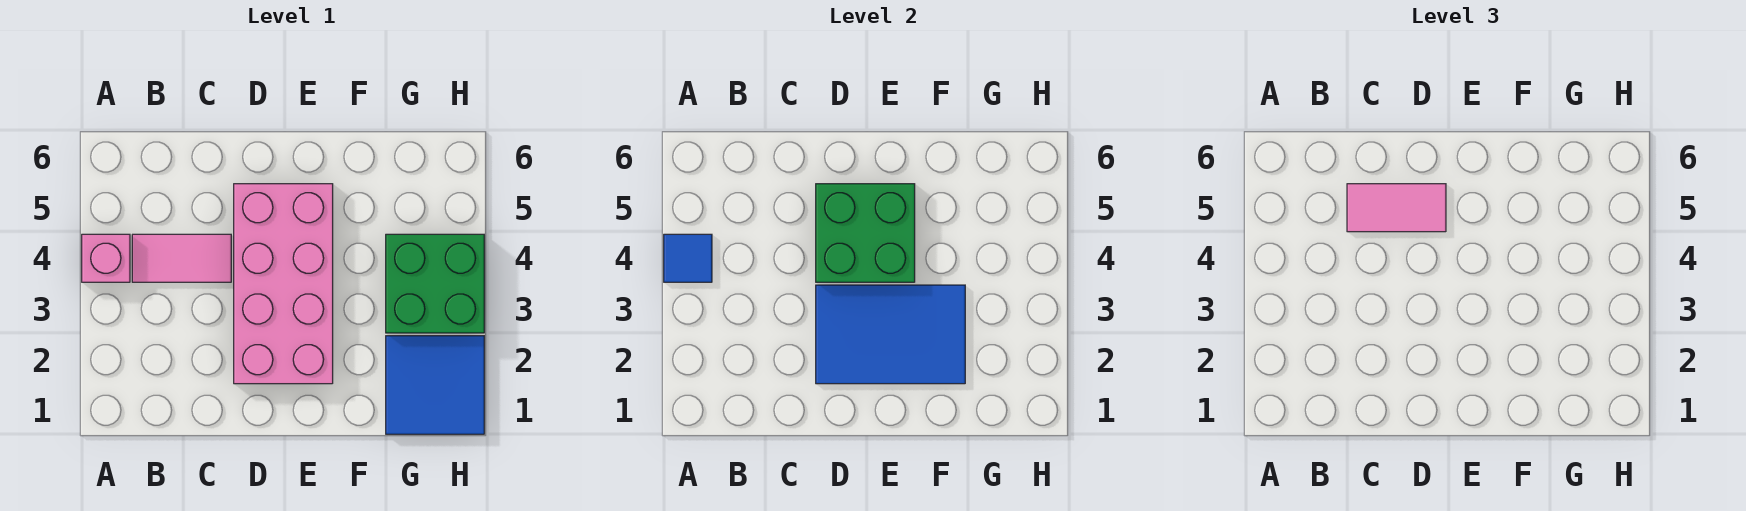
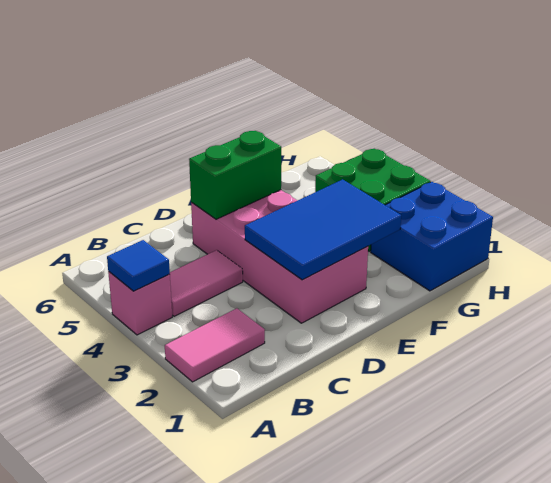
pink 1x2 tile [1347,184,1446,232] -> pink 1x2 tile moved to [165,308,265,382]
green 2x2 brick [816,184,915,282] -> green 1x2 brick [189,131,281,219]
blue 2x2 tile [386,336,484,434] -> blue 2x2 brick [371,182,493,291]

